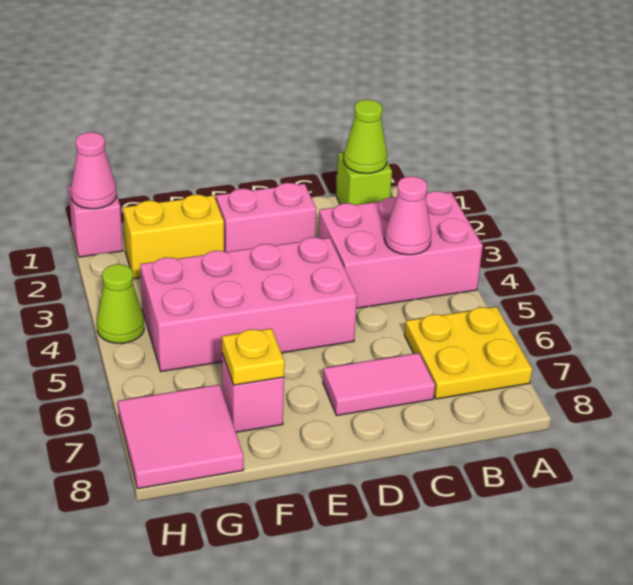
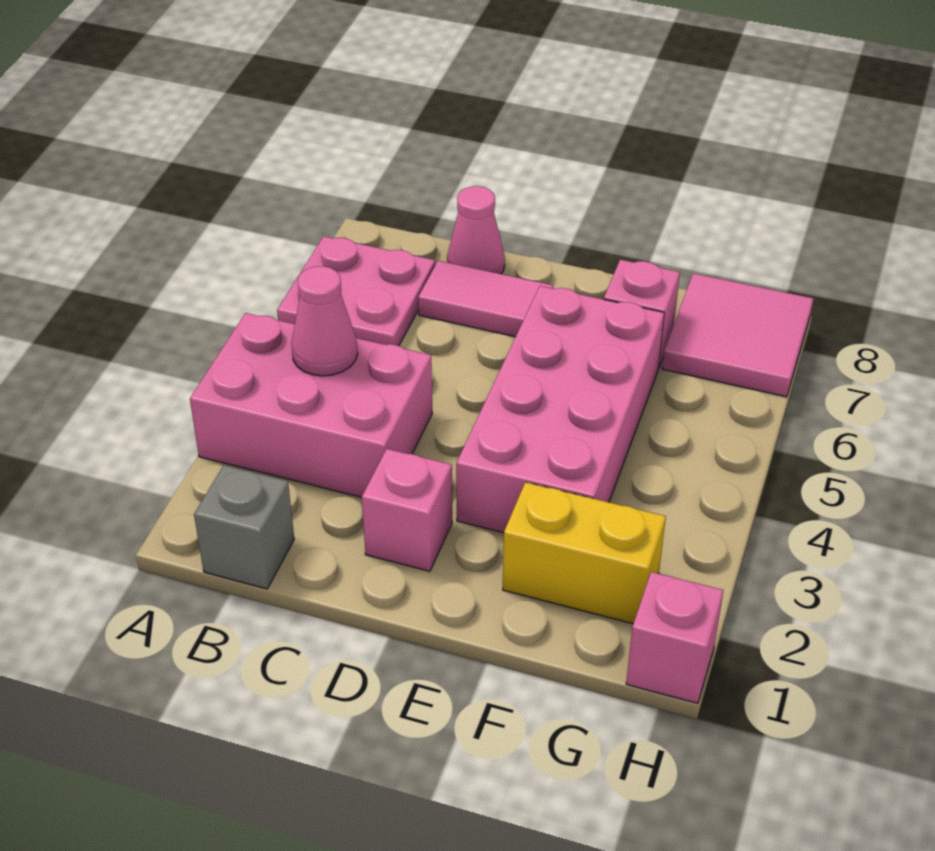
yellow 2x2 plate [404,307,532,399] -> pink 2x2 plate [277,236,435,346]
lime 1x1 brick [336,152,392,205] -> grey 1x1 brick [194,465,294,589]
lime 1x1 cone [344,100,387,173] -> none
pink 1x2 brick [216,183,316,252] -> pink 1x1 brick [362,449,452,571]
pink 2x4 brick [140,237,357,371] -> pink 2x4 brick turned to [456,286,664,533]
yellow 1x1 plate [222,328,285,385] -> none
pink 1x1 cone [71,132,117,209] -> pink 1x1 cone moved to [447,186,505,274]
lime 1x1 cone [97,264,144,343] -> none

